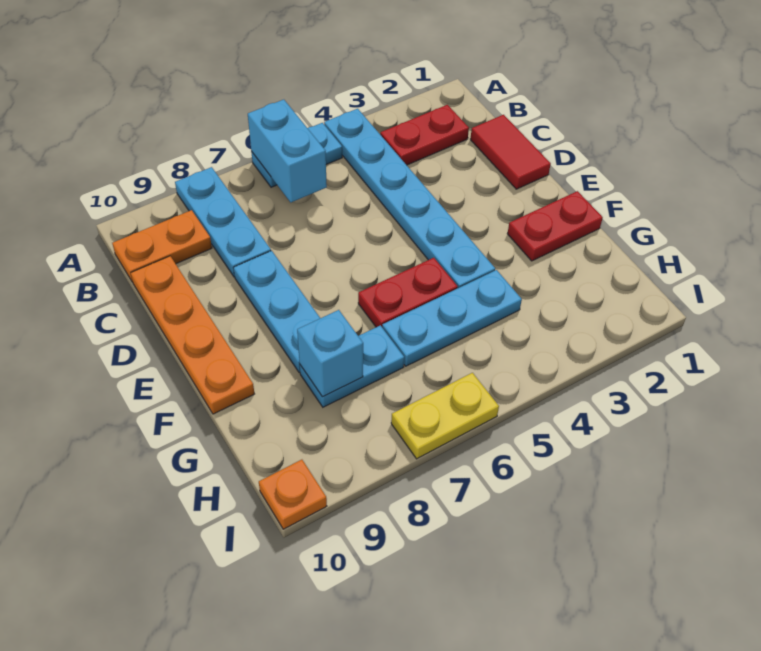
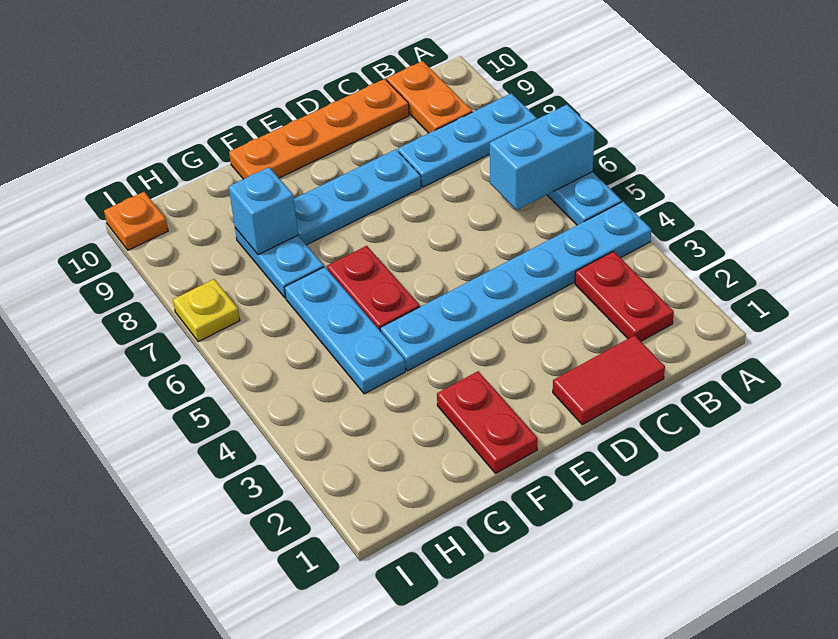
yellow 1x2 plate [391,373,499,459] -> yellow 1x1 plate [173,279,240,342]

